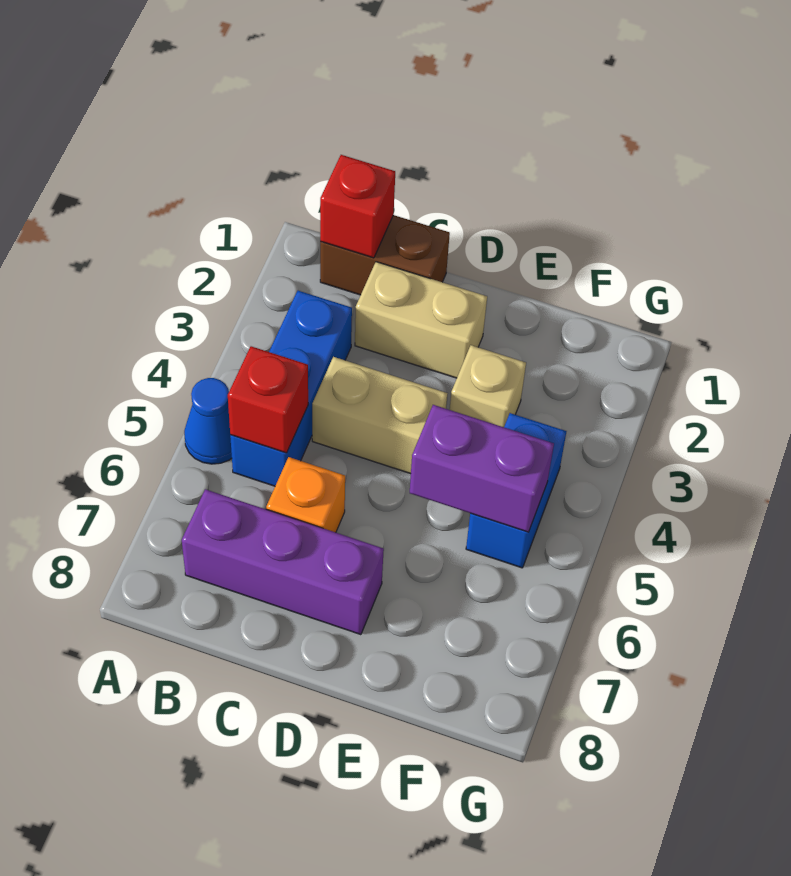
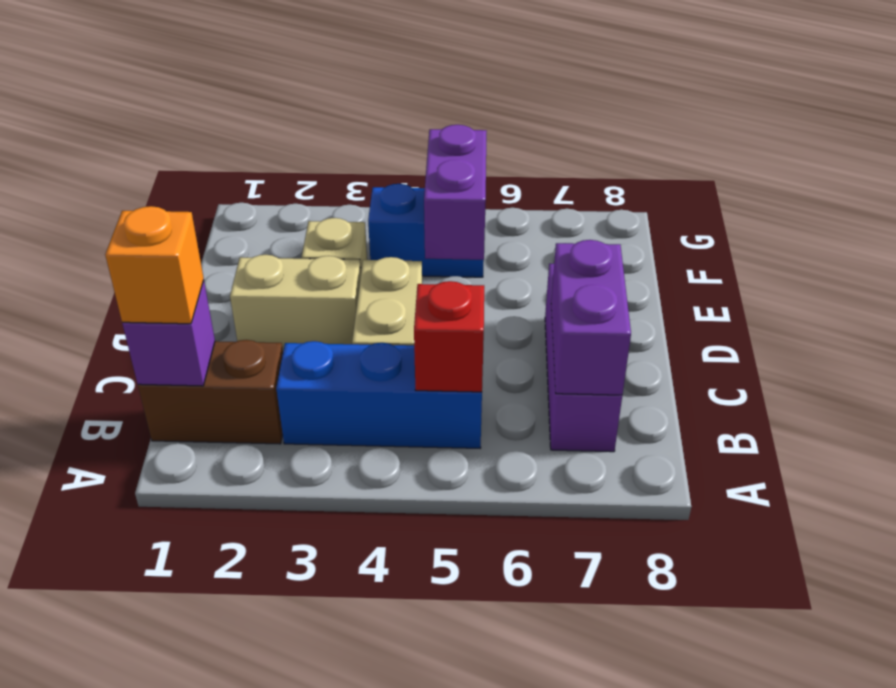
blue 1x1 cone [184,378,232,464] -> none
brown 1x2 brick [320,215,450,295] -> brown 1x2 brick turned to [138,340,283,444]
red 1x1 brick [320,155,395,258] -> purple 1x1 brick [122,281,215,386]
none -> purple 1x2 brick [551,240,631,395]
tan 1x2 brick [355,262,487,378] -> tan 1x2 brick turned to [230,255,361,351]
orange 1x1 brick [266,457,345,532] -> orange 1x1 brick moved to [105,206,204,324]

